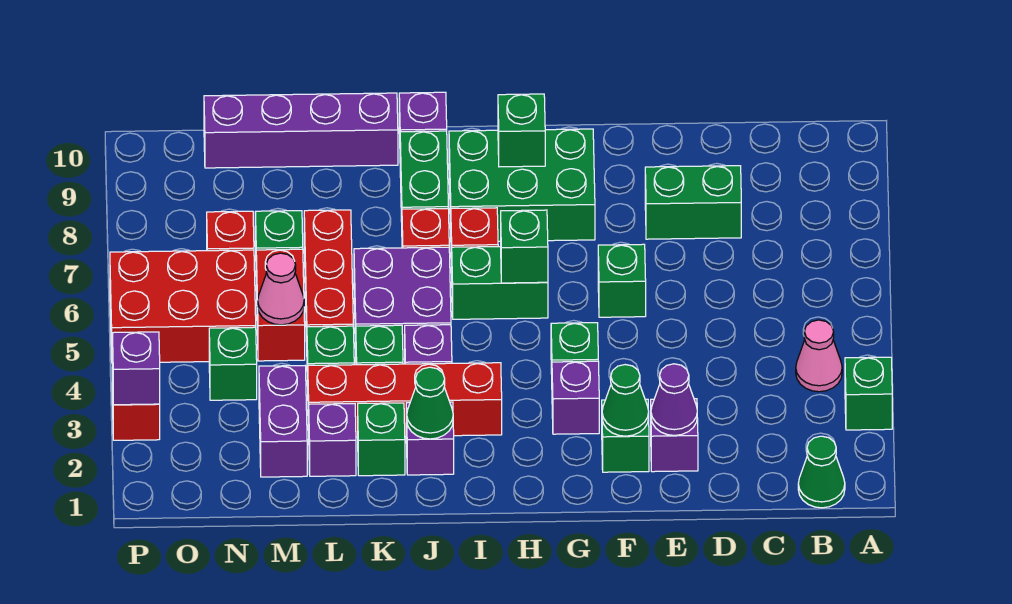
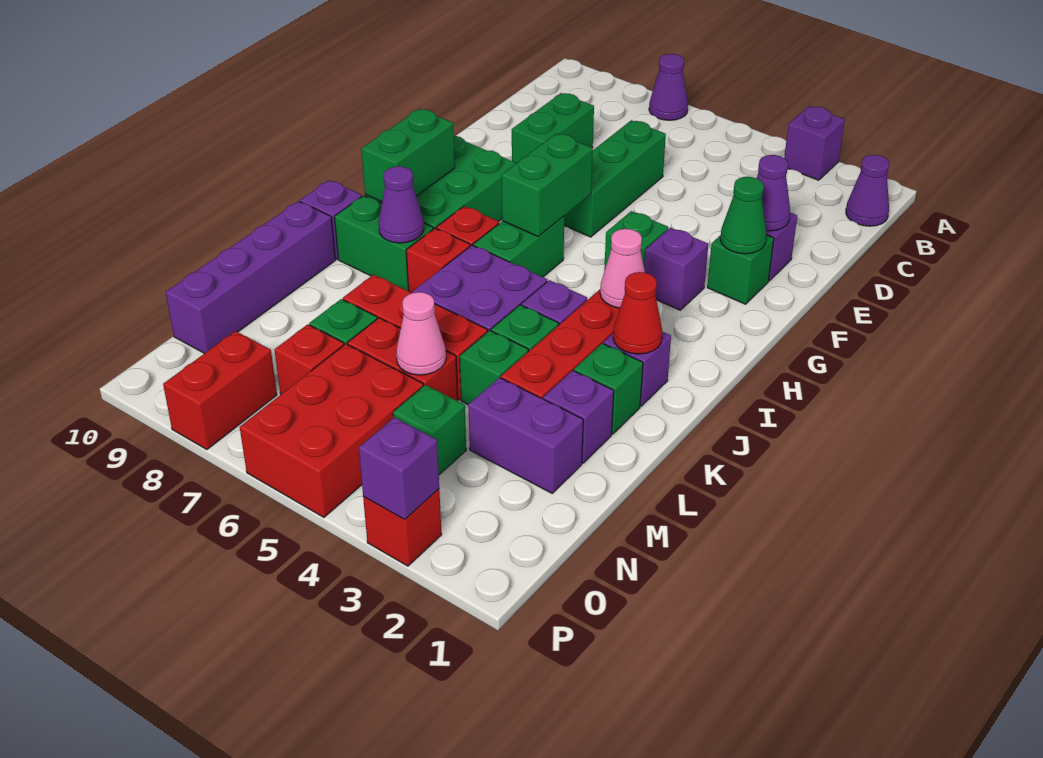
green 1x1 brick [845,357,892,430] -> purple 1x1 brick [784,106,845,180]
none -> purple 1x1 cone [649,54,688,120]
green 1x1 cone [798,436,845,508] -> purple 1x1 cone [846,155,889,226]
pink 1x1 cone [796,320,842,392] -> pink 1x1 cone moved to [600,229,645,308]
green 1x1 brick [598,244,646,317] -> green 1x3 brick [564,120,666,237]
green 1x1 brick [501,210,548,283] -> green 1x2 brick [502,133,593,236]
green 1x1 brick [498,94,545,167] -> green 1x2 brick [361,109,455,202]
green 1x1 cone [407,367,453,439] -> red 1x1 cone [613,272,662,354]
none -> purple 1x1 cone [379,166,424,243]
none -> red 1x2 brick [163,331,277,450]

